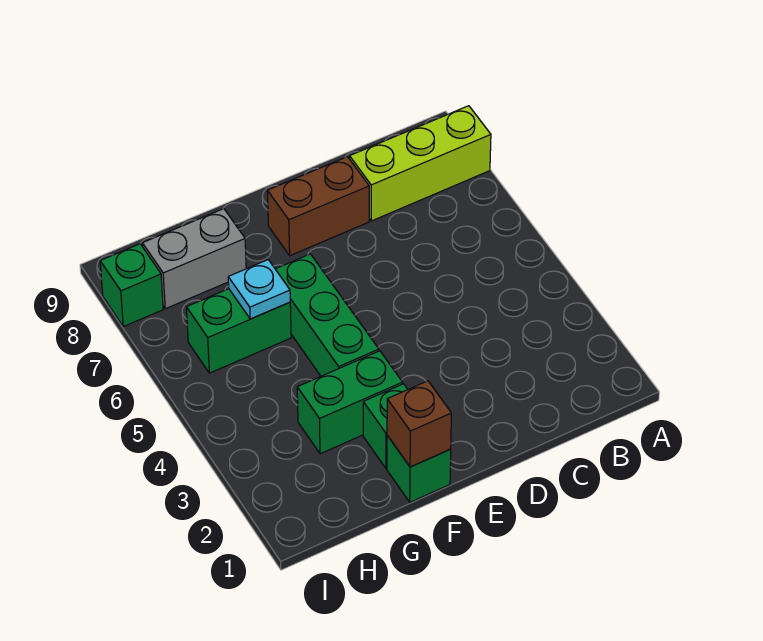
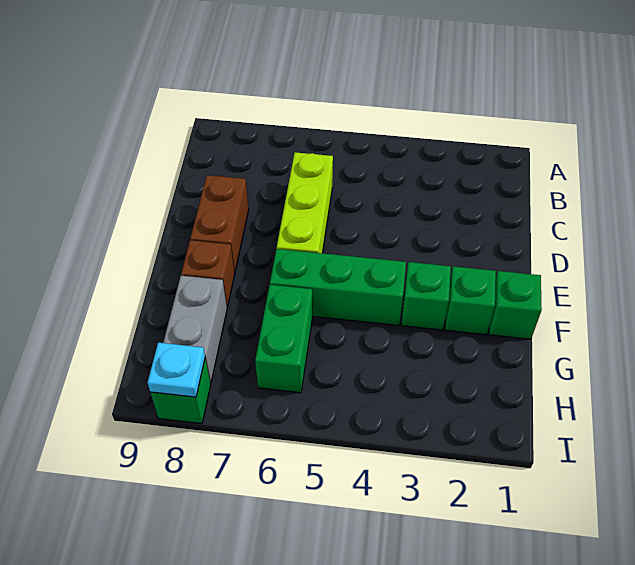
lime 1x3 brick [350,106,491,221] -> lime 1x3 brick moved to [277,152,333,253]
brown 1x1 brick [387,381,451,467] -> brown 1x1 brick moved to [181,240,235,307]
green 1x2 brick [297,351,403,454] -> green 1x1 brick [401,262,451,330]
cyan 1x1 plate [228,260,290,319] -> cyan 1x1 plate moved to [147,343,205,397]

